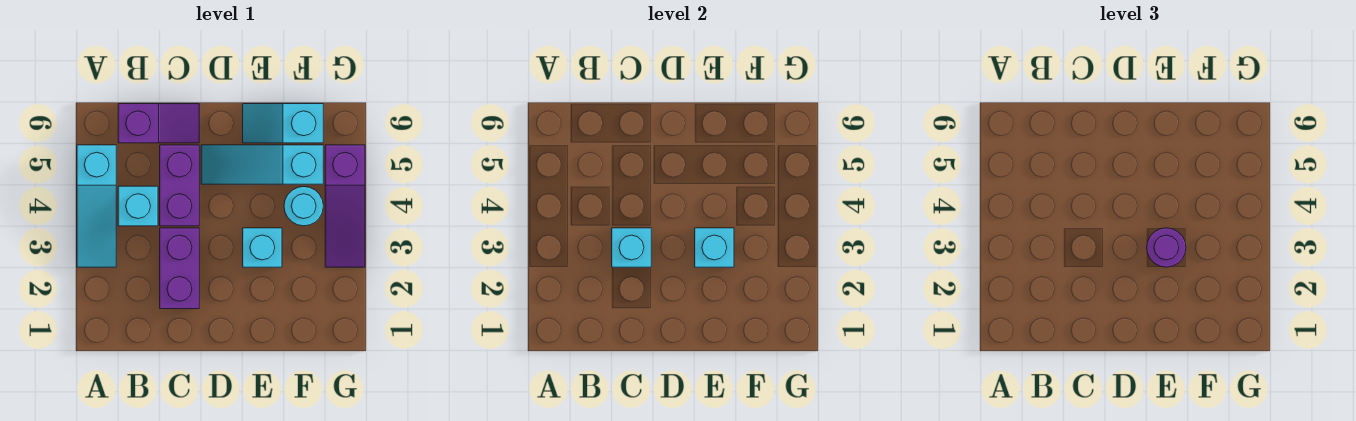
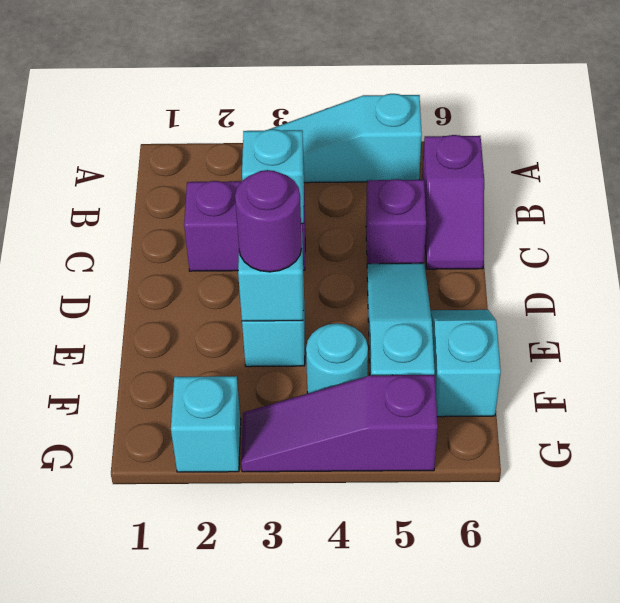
cyan 1x1 brick [118,186,158,226] -> cyan 1x1 brick moved to [171,376,241,472]
purple 1x2 brick [160,145,199,226] -> purple 1x1 brick [366,179,426,264]

